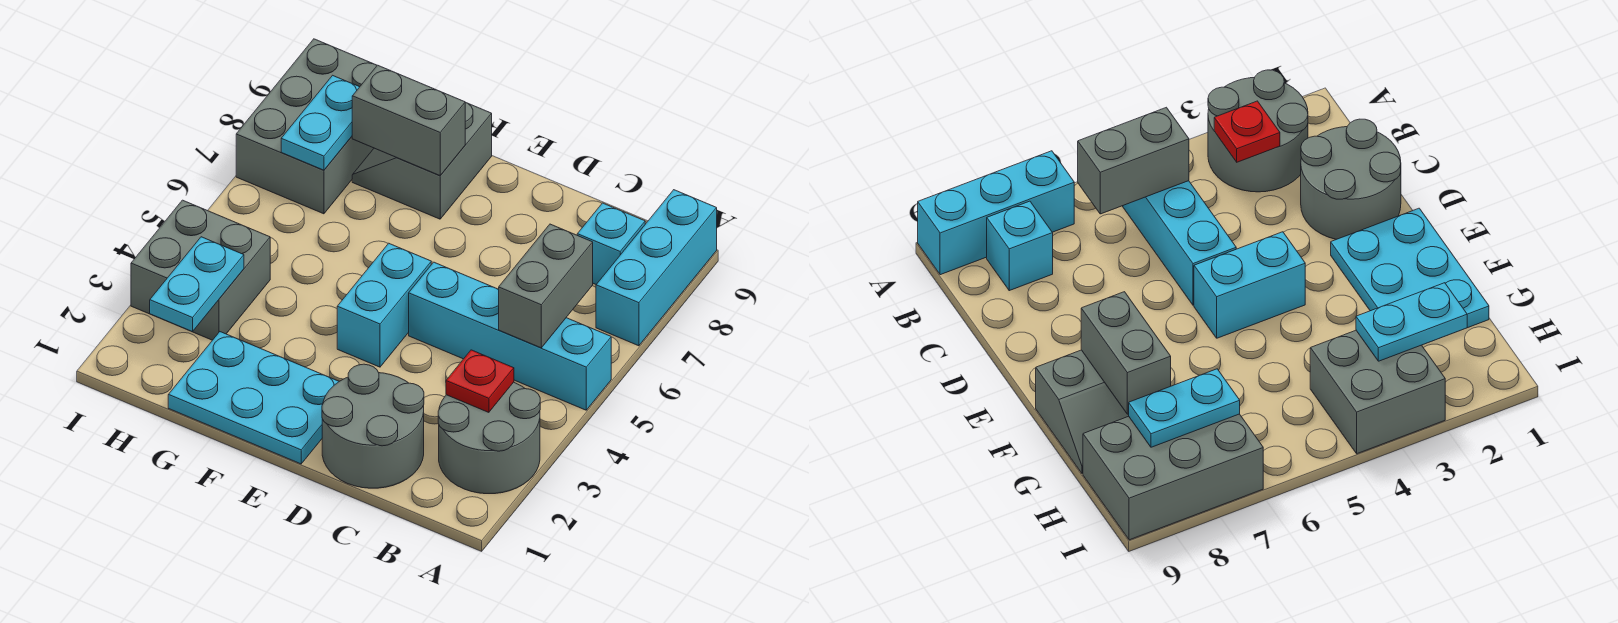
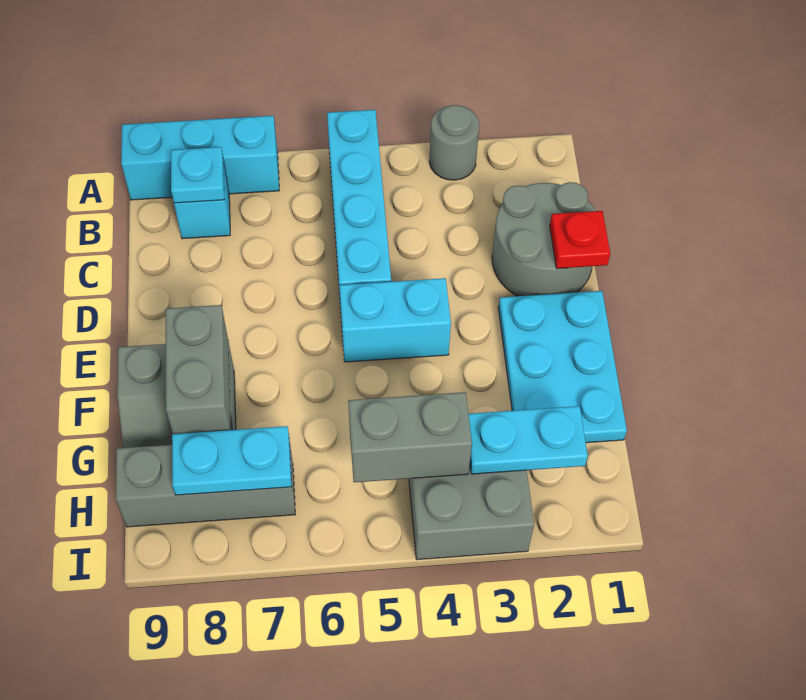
grey 2x2 round brick [438,382,540,494] -> grey 1x1 round brick [429,105,479,180]
red 1x1 plate [446,350,514,412] -> red 1x1 plate moved to [550,211,610,269]
grey 1x2 brick [499,224,593,348] -> grey 1x2 brick moved to [348,392,472,482]
none -> cyan 1x1 plate [171,147,224,203]
grey 2x3 brick [236,39,377,214] -> grey 1x3 brick [116,440,295,527]

